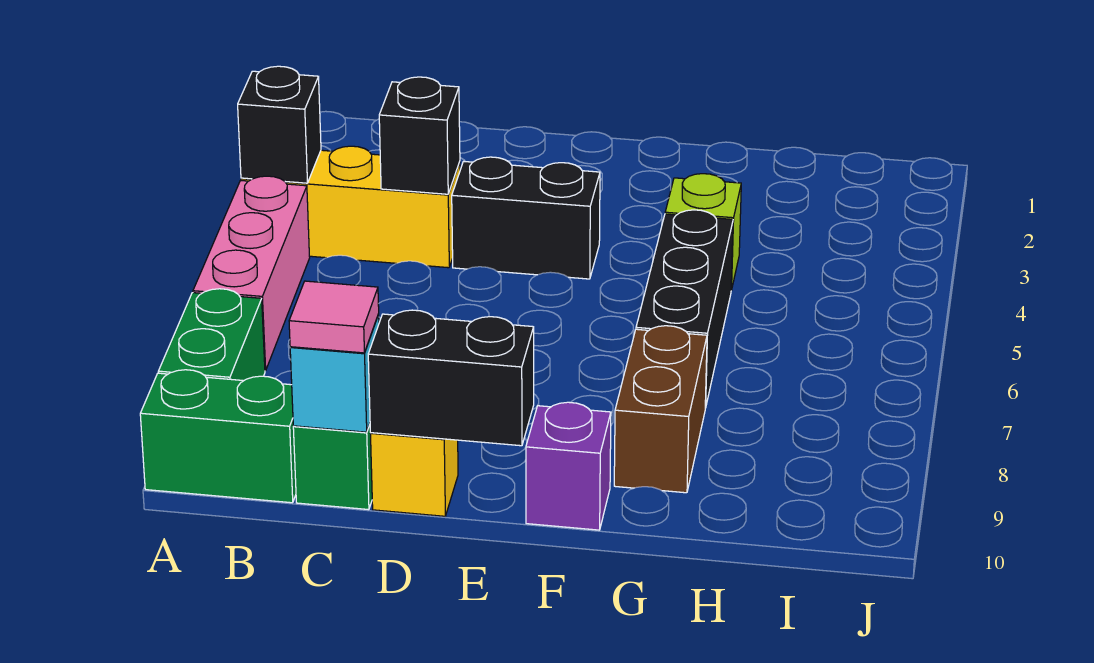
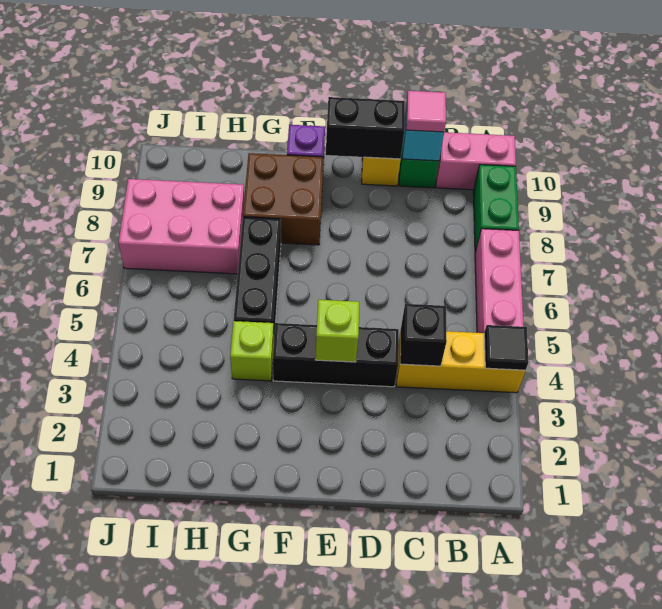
black 1x1 brick [238,66,321,183] -> black 1x1 tile [484,325,529,370]
green 1x2 brick [140,370,296,503] -> pink 1x2 brick [436,132,516,190]
black 1x2 brick [452,157,600,279] -> black 1x3 brick [273,323,399,387]
none -> lime 1x1 brick [315,300,359,362]
brown 1x2 brick [614,326,707,493] -> brown 2x2 brick [243,153,324,245]
none -> pink 2x3 brick [119,179,244,274]

